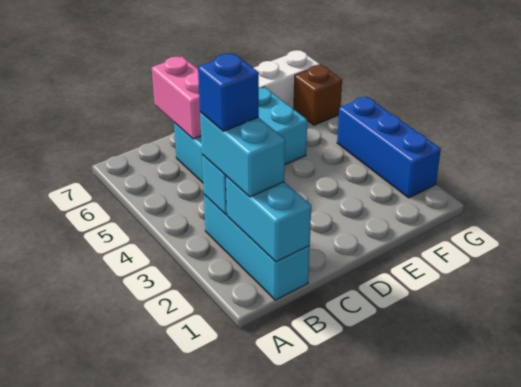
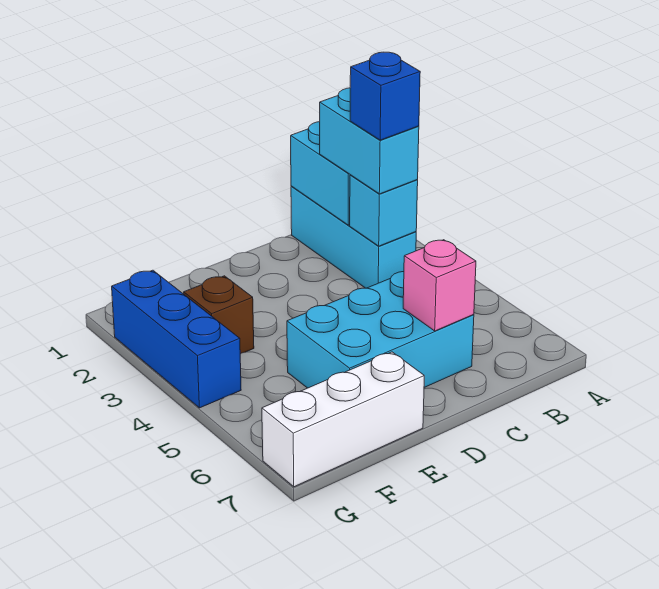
pink 1x2 brick [152,56,201,139] -> pink 1x1 brick [403,240,476,331]
brown 1x1 brick [294,65,342,125] -> brown 1x1 brick moved to [184,276,254,354]

